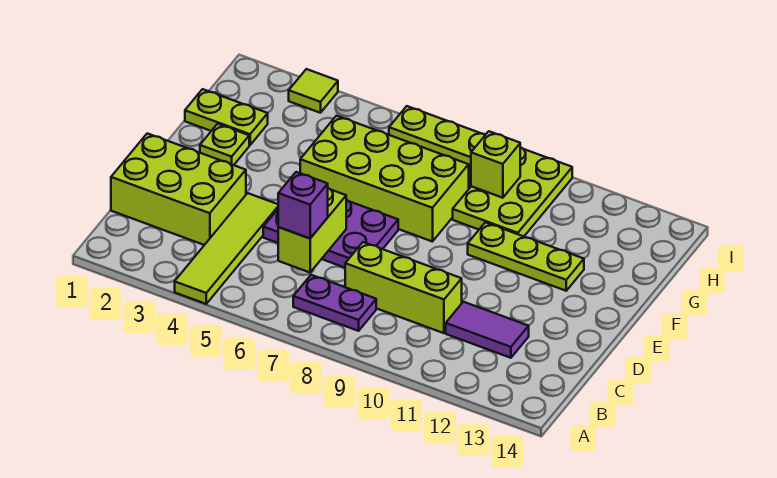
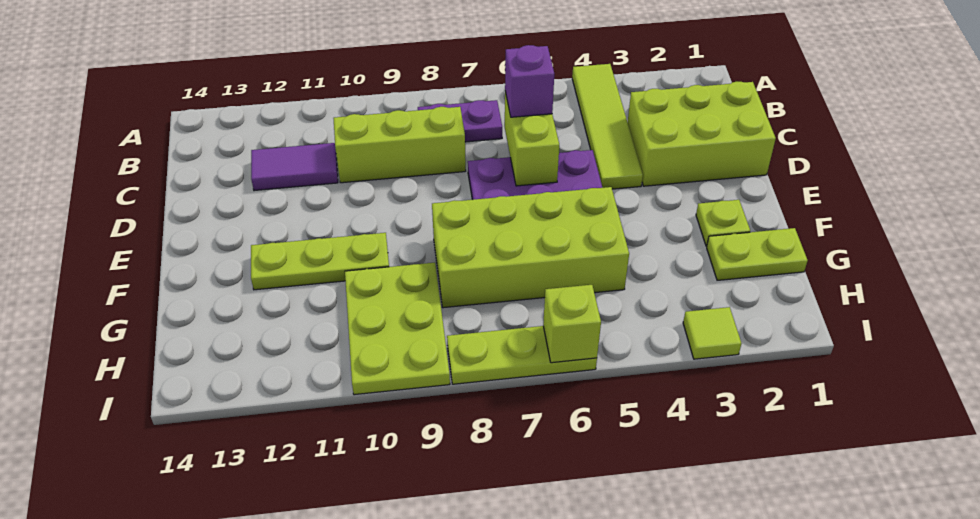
lime 1x1 brick [471,131,520,198] -> lime 1x1 brick moved to [543,285,601,363]

